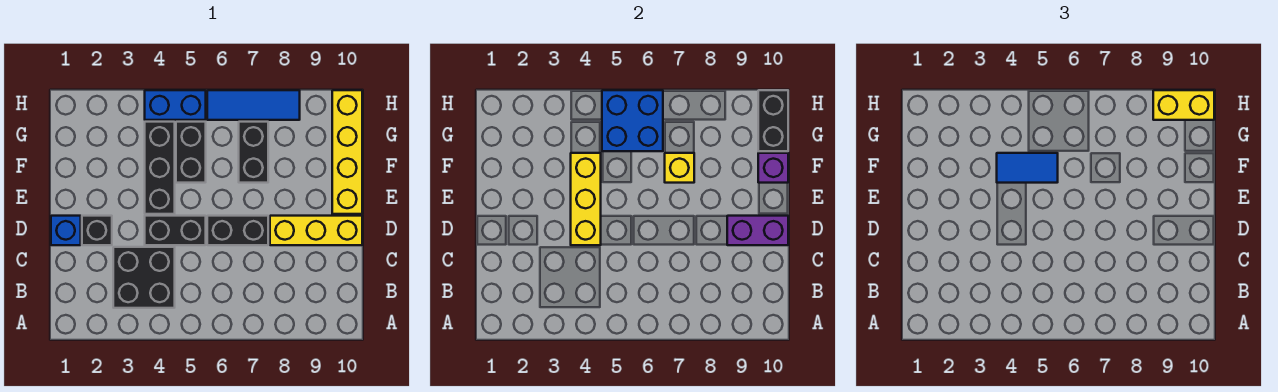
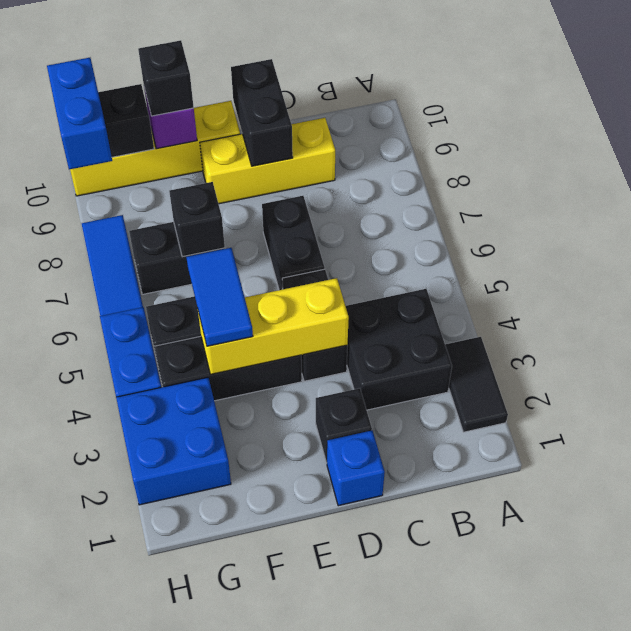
none -> black 1x2 tile [445,337,508,432]
yellow 1x3 brick [270,216,362,245] -> yellow 1x3 brick turned to [200,118,335,204]
purple 1x2 brick [727,216,788,245] -> black 1x2 brick [231,59,293,166]
yellow 1x1 brick [665,153,694,183] -> black 1x1 brick [169,182,225,257]
none -> black 1x1 brick [138,40,194,116]
blue 2x2 brick [602,90,663,151] -> blue 2x2 brick moved to [116,378,231,505]
yellow 1x2 brick [1153,90,1214,120] -> blue 1x2 brick [47,58,112,170]

